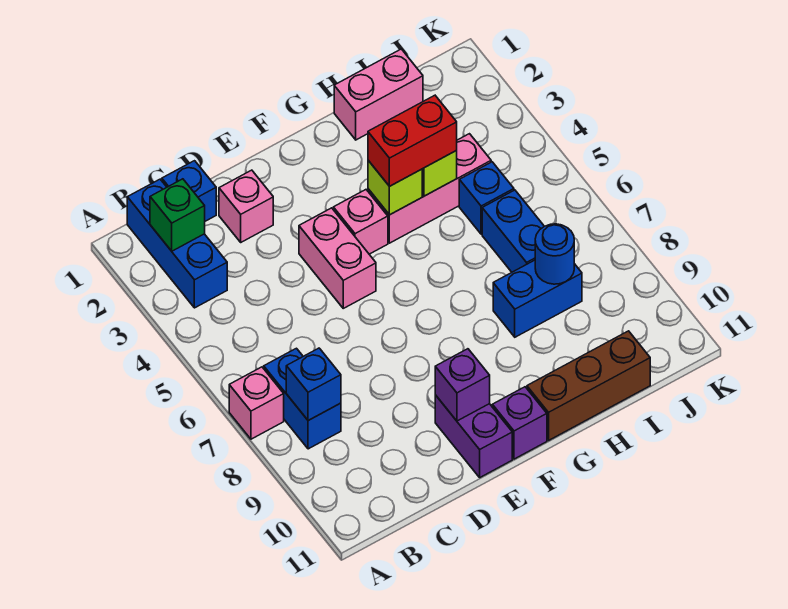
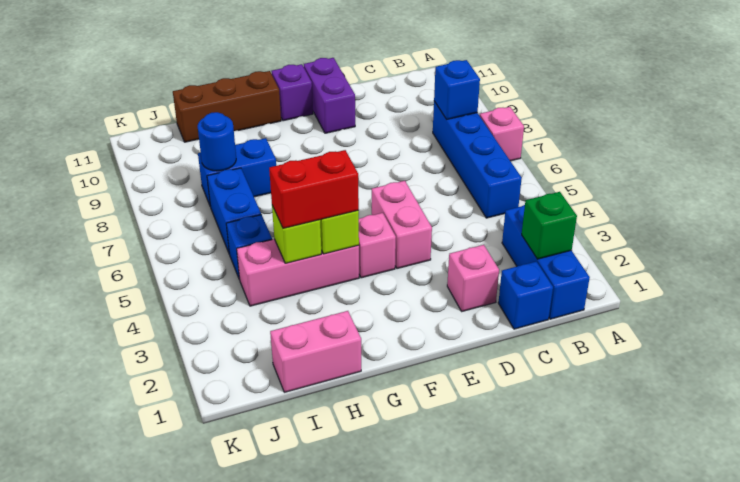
blue 1x2 brick [264,348,341,449] -> blue 1x4 brick [433,101,522,218]
purple 1x1 brick [435,349,490,421] -> none

